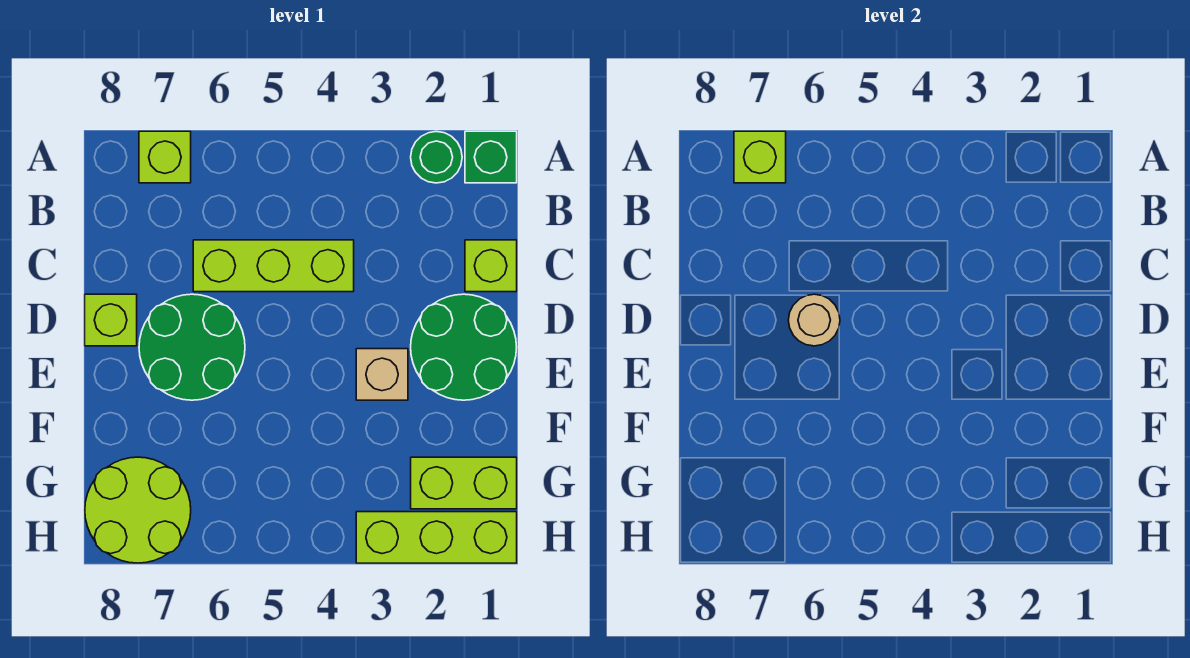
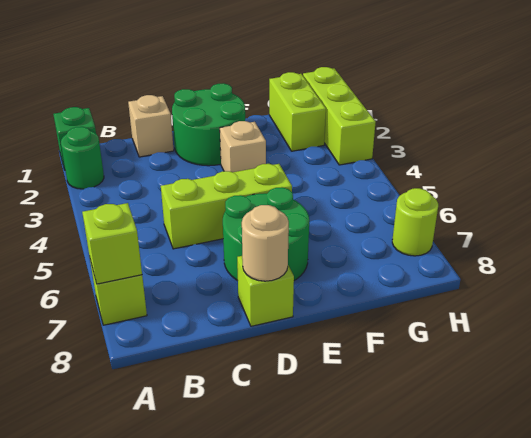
lime 1x1 brick [465,240,517,292] -> tan 1x1 brick [128,95,174,157]
lime 1x3 brick [193,240,354,292] -> lime 1x3 brick turned to [161,164,292,249]
tan 1x1 round brick [788,294,840,346] -> tan 1x1 round brick moved to [242,205,289,281]
lime 2x2 round brick [85,457,191,563] -> lime 1x1 round brick [392,188,438,256]

